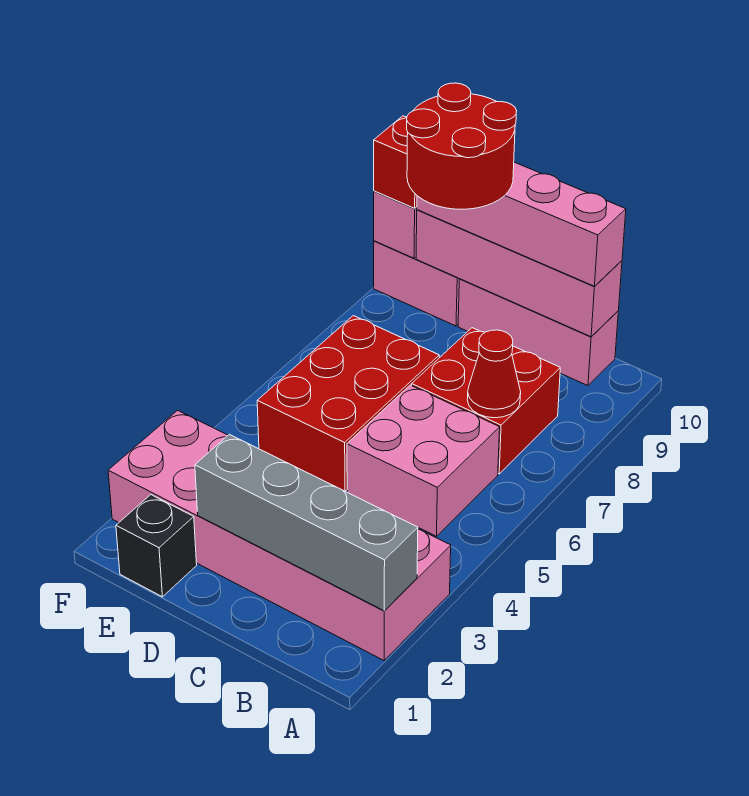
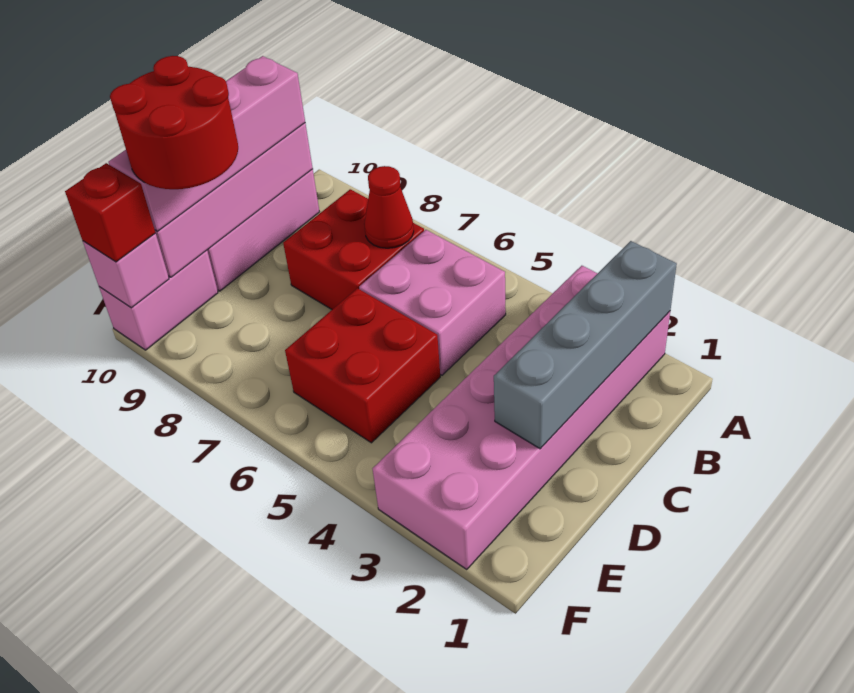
red 2x3 brick [257,316,439,491] -> red 2x2 brick [285,288,440,443]
black 1x1 brick [116,495,197,597] -> none

